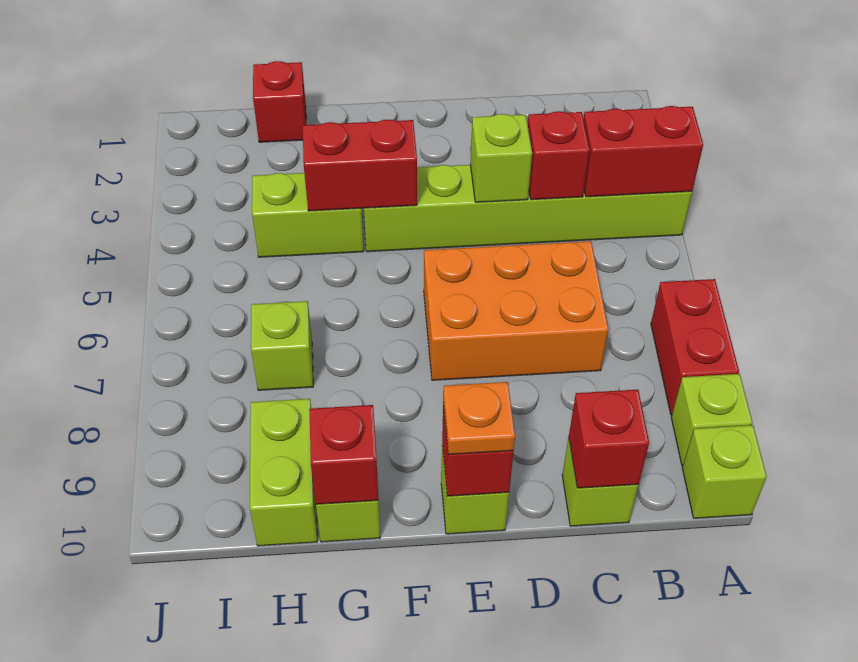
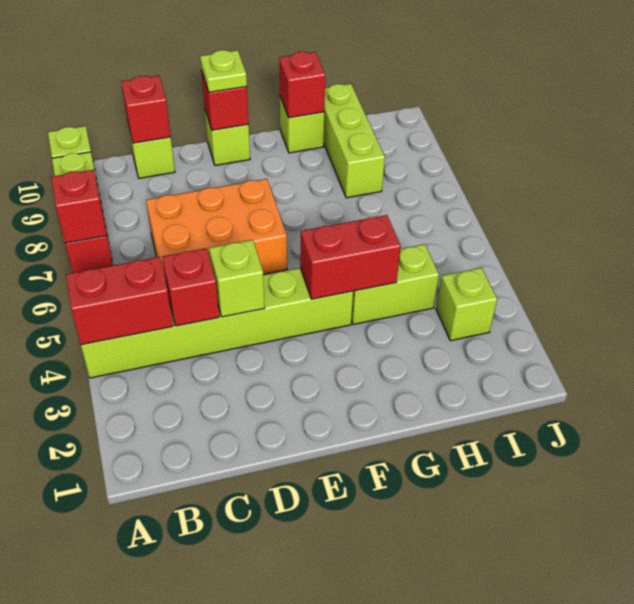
orange 1x1 plate [443,382,515,454] -> lime 1x1 plate [200,50,247,92]
red 1x1 brick [253,61,306,142] -> red 1x1 brick moved to [51,170,107,243]
lime 1x1 brick [251,301,313,390] -> lime 1x1 brick moved to [436,268,497,341]
lime 1x2 brick [250,399,317,546] -> lime 1x3 brick [324,84,385,198]

